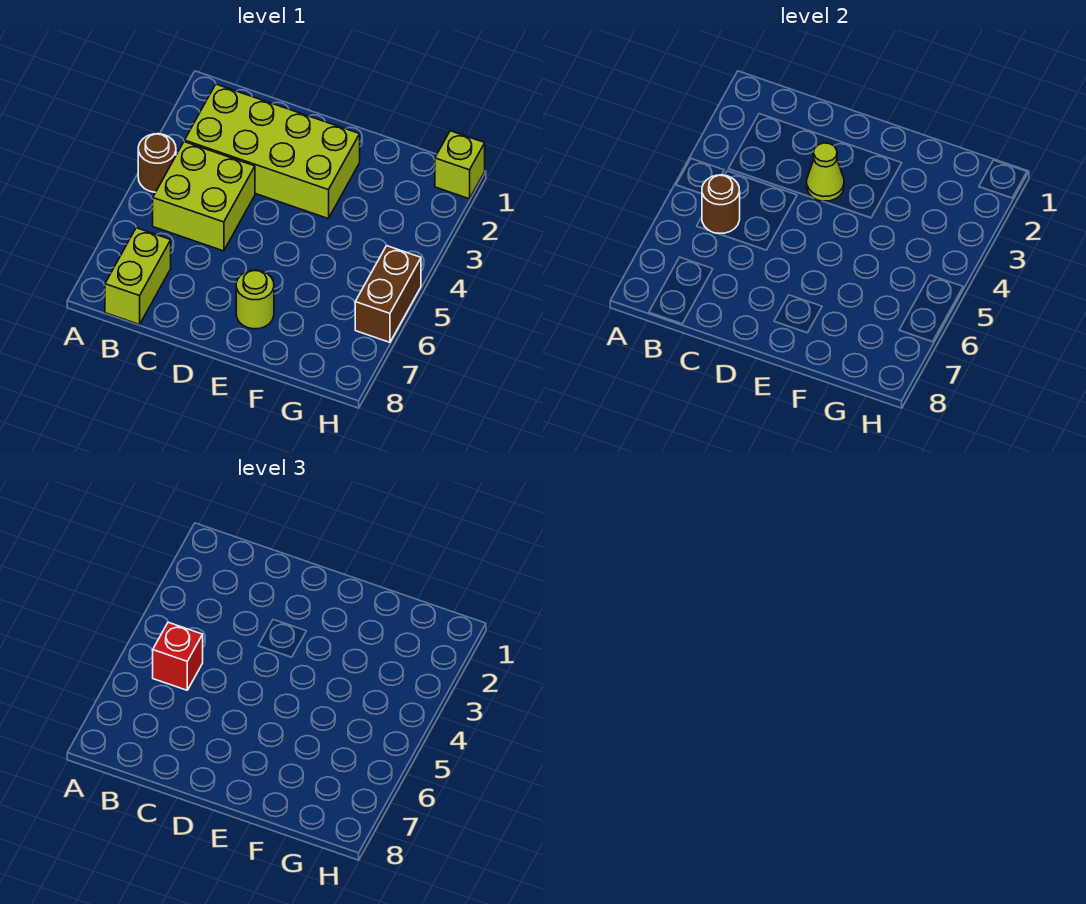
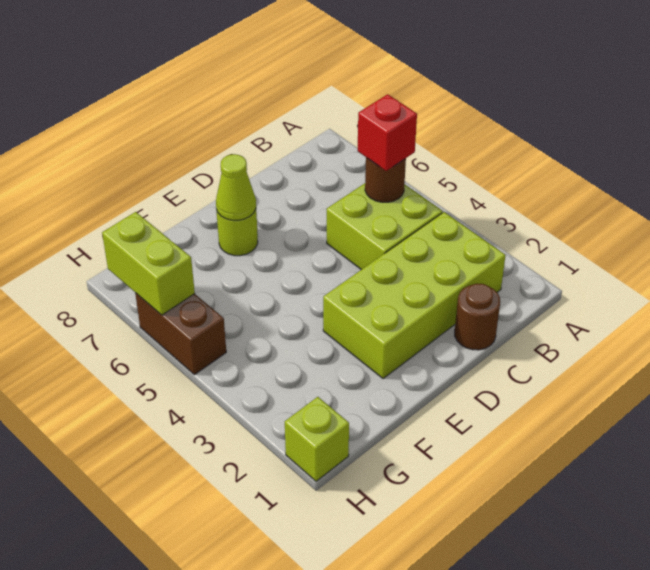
brown 1x1 round brick [138,134,176,192] -> brown 1x1 round brick moved to [455,284,500,350]
lime 1x2 brick [105,228,171,325] -> lime 1x2 brick moved to [102,212,195,315]
lime 1x1 cone [807,143,844,201] -> lime 1x1 cone moved to [216,154,256,220]

